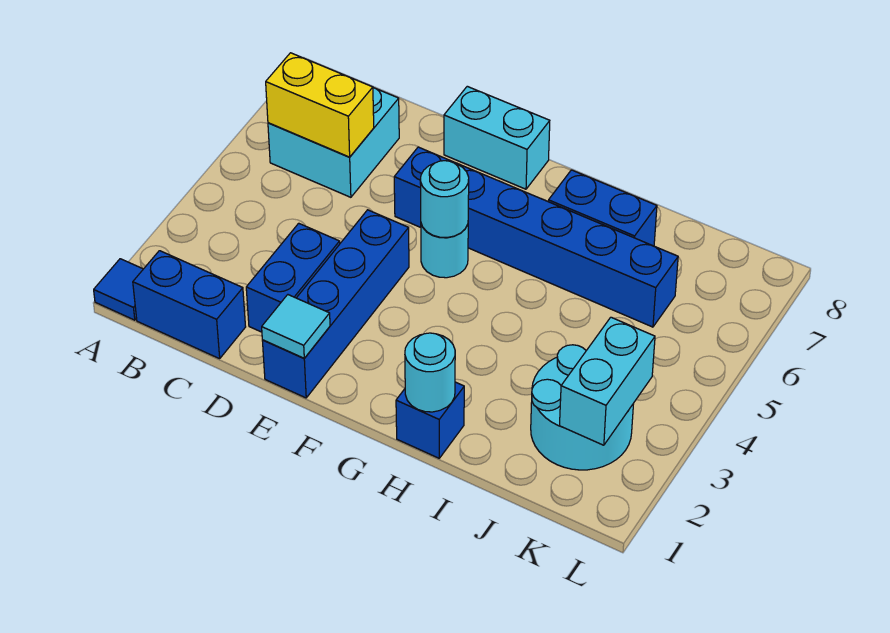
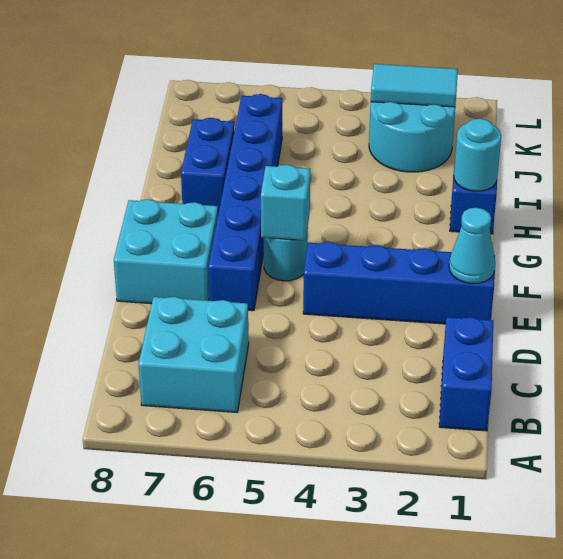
blue 1x1 tile [94,259,143,320] -> none
yellow 1x2 brick [266,53,374,157] -> none
blue 1x2 brick [246,223,340,332] -> none
cyan 1x1 tile [262,295,330,358] -> cyan 1x1 cone [449,208,495,284]
cyan 1x2 brick [444,86,550,189] -> cyan 2x2 brick [114,199,218,304]
cyan 1x1 round brick [420,161,469,238] -> cyan 1x1 brick [261,165,310,240]
cyan 1x2 brick [560,317,655,445] -> cyan 1x2 tile [371,64,458,107]

